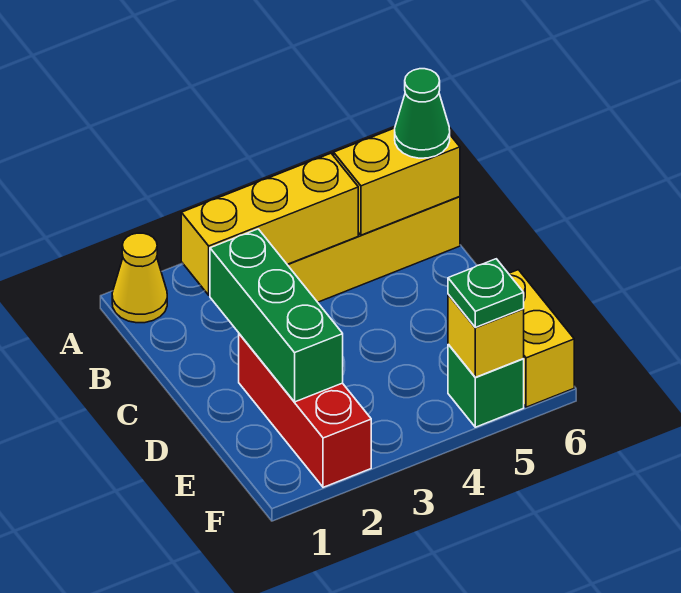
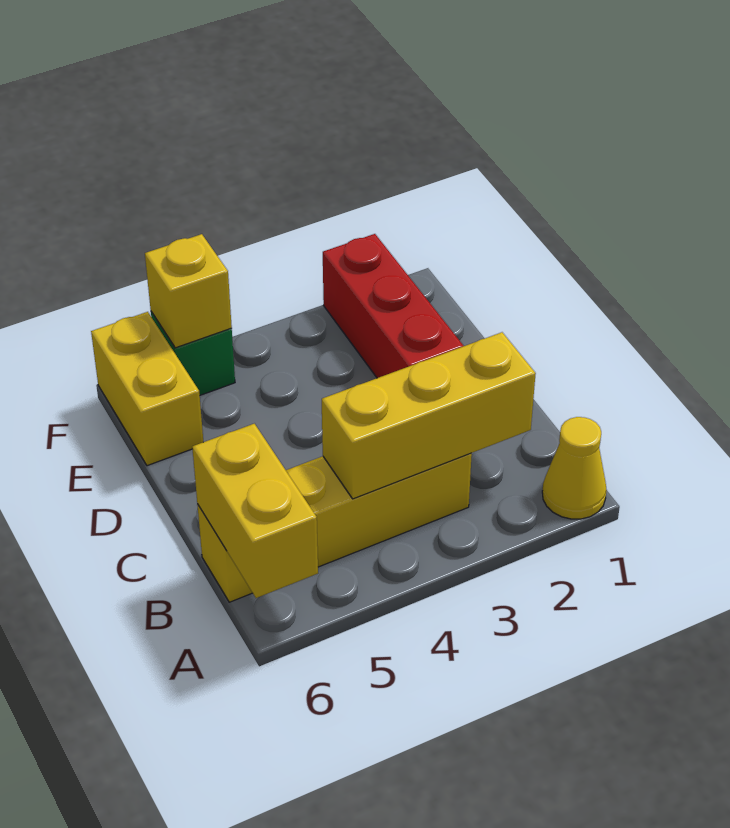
yellow 1x2 brick [334,128,460,235] -> yellow 1x2 brick turned to [192,424,318,598]
green 1x1 cone [395,69,450,158] -> none
green 1x3 brick [210,229,343,402] -> none
green 1x1 plate [448,259,524,327] -> none

